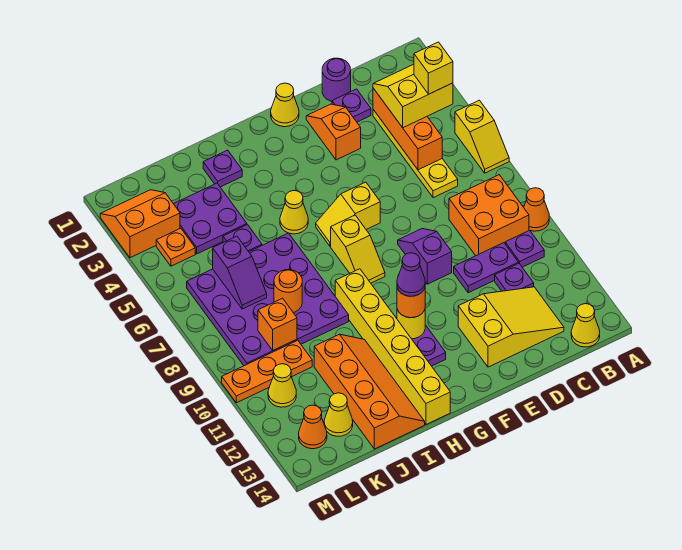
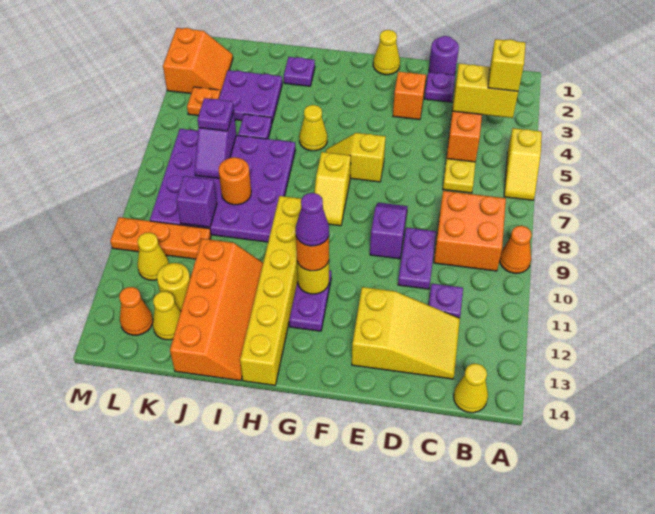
purple 1x1 plate [505,230,544,267] -> purple 1x1 plate moved to [197,98,234,131]
purple 1x2 plate [454,243,518,293] -> purple 1x2 plate turned to [398,228,436,289]
orange 1x1 brick [258,298,297,350] -> purple 1x1 brick [176,176,217,227]
none -> yellow 1x1 round brick [157,263,190,311]
orange 2x2 slope [100,190,180,258] -> orange 2x2 slope turned to [163,28,233,93]

